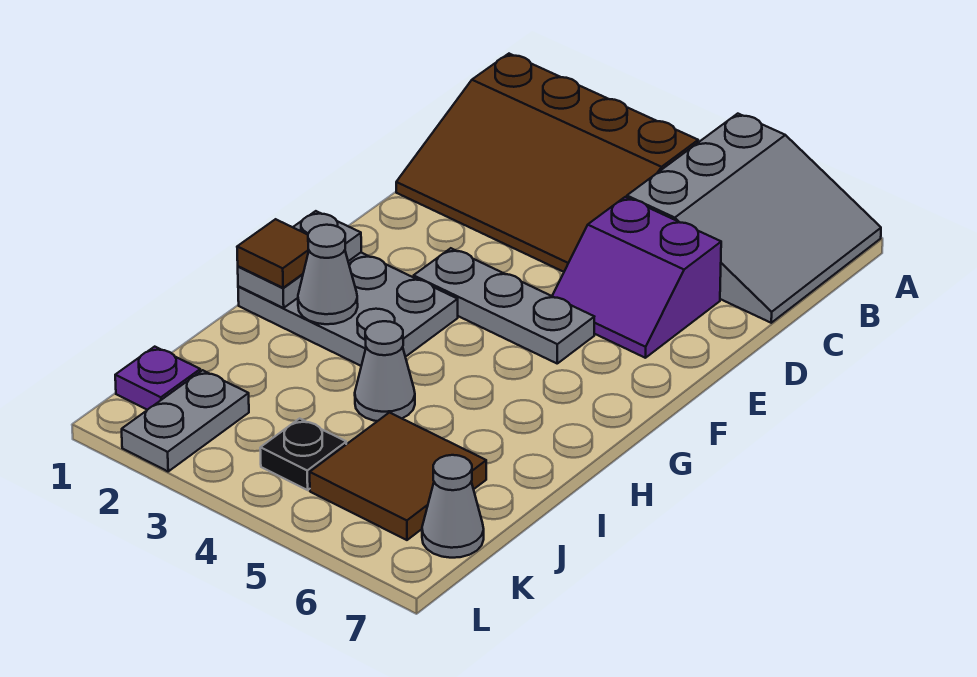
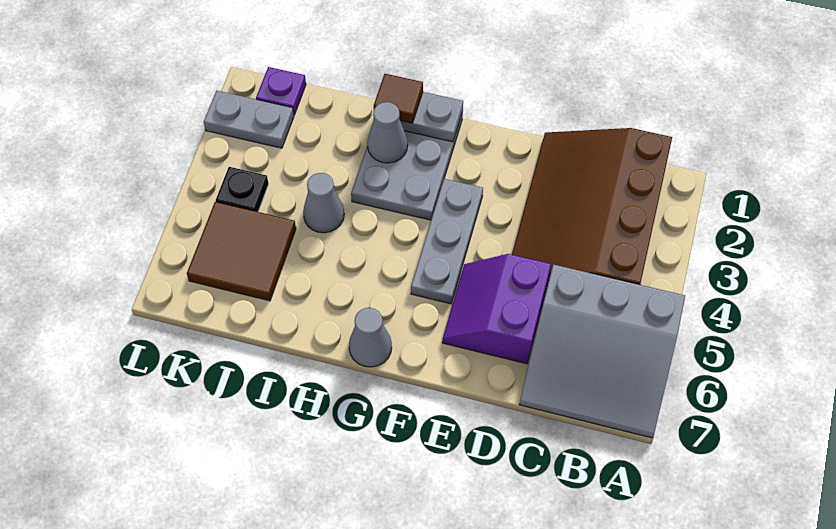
grey 1x1 cone [422,455,484,558] -> grey 1x1 cone moved to [349,308,392,367]

